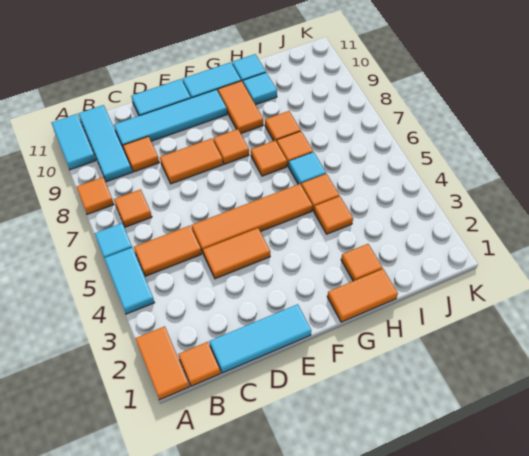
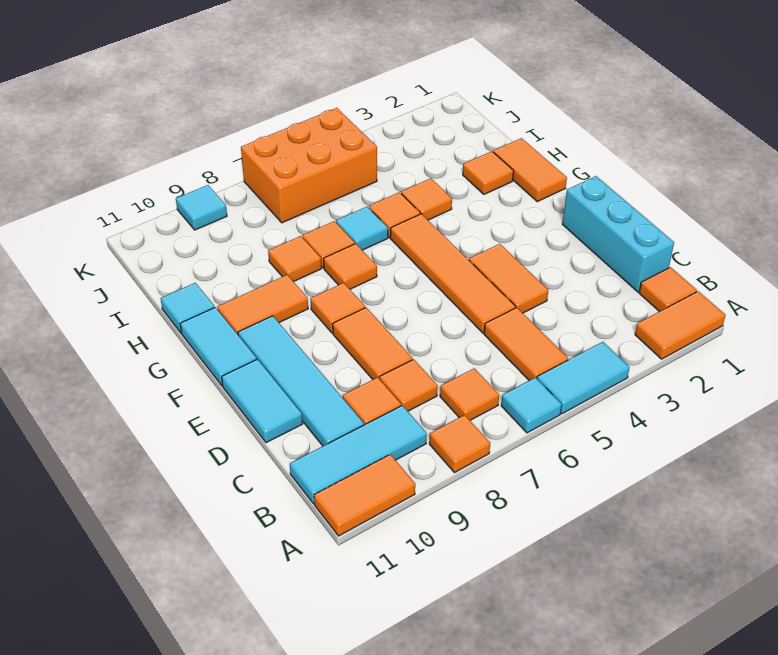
cyan 1x2 tile [52,114,96,170] -> orange 1x2 tile [314,454,415,536]
cyan 1x3 tile [209,304,311,373] -> cyan 1x3 brick [562,176,674,292]
none -> orange 1x1 tile [380,359,438,411]
cyan 1x1 tile [243,73,277,105] -> cyan 1x1 tile moved to [176,185,227,230]
none -> orange 2x3 brick [241,108,377,223]

